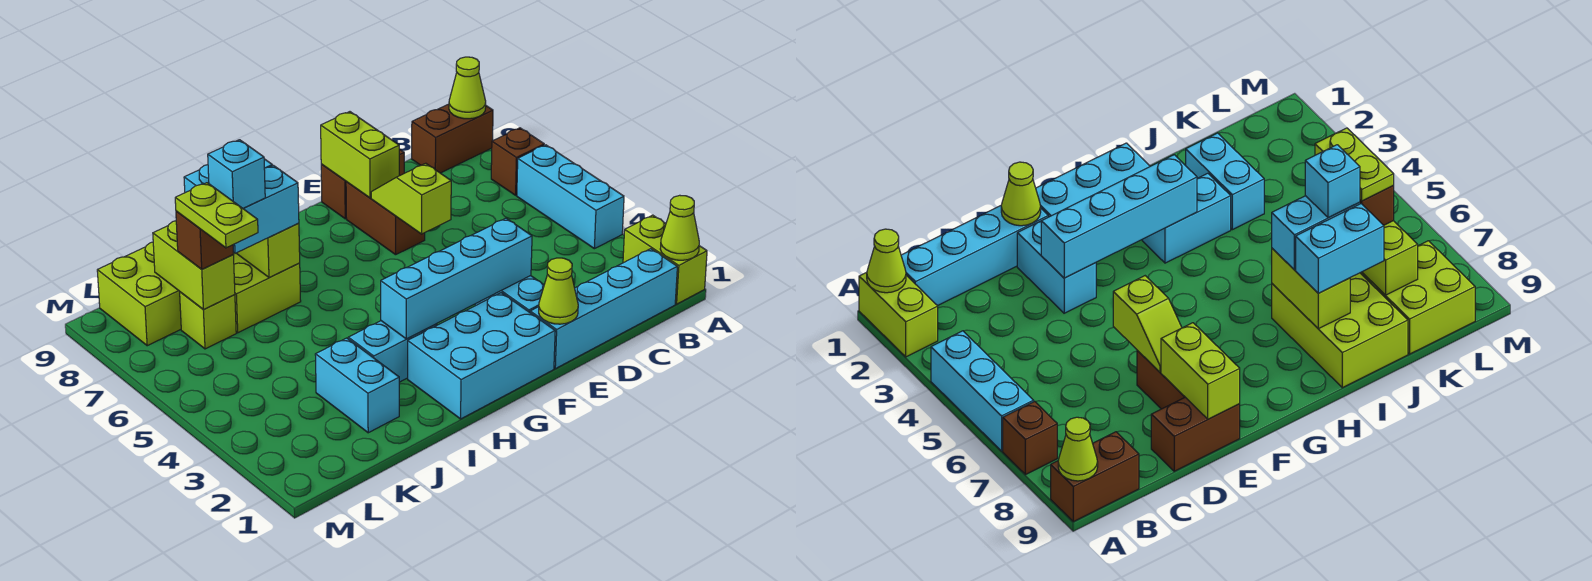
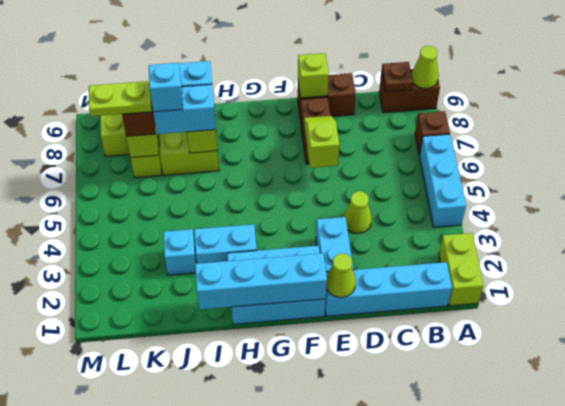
lime 1x1 cone [660,195,699,260] -> lime 1x1 cone moved to [344,191,372,233]
none -> brown 1x1 plate [381,62,413,92]
cyan 1x4 brick [381,218,532,339] -> cyan 1x4 brick moved to [195,253,327,309]
lime 1x2 brick [321,112,399,198] -> lime 1x1 brick [298,53,329,98]
cyan 1x2 brick [315,338,399,433] -> cyan 1x1 brick [163,229,196,275]
lime 1x2 plate [175,183,258,248] -> lime 1x2 plate turned to [89,81,152,116]

